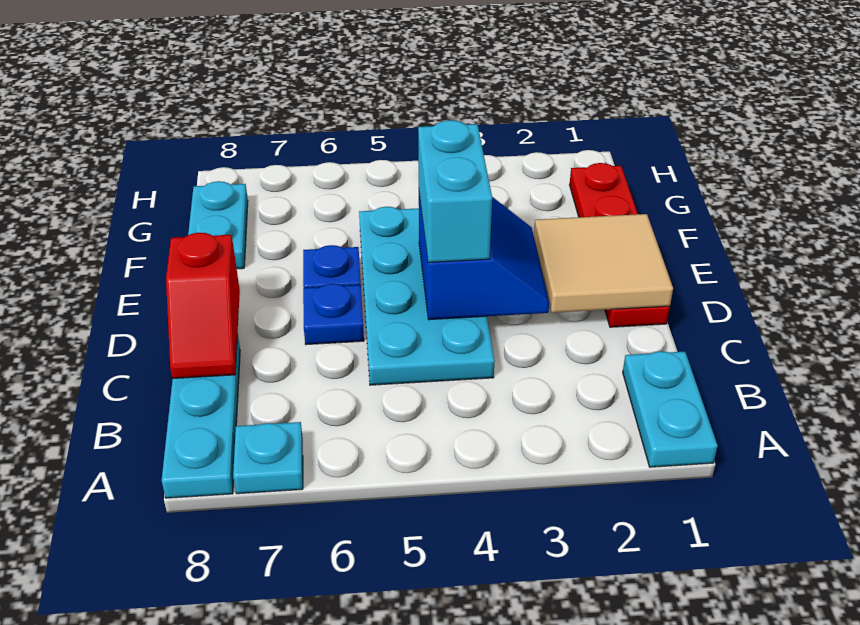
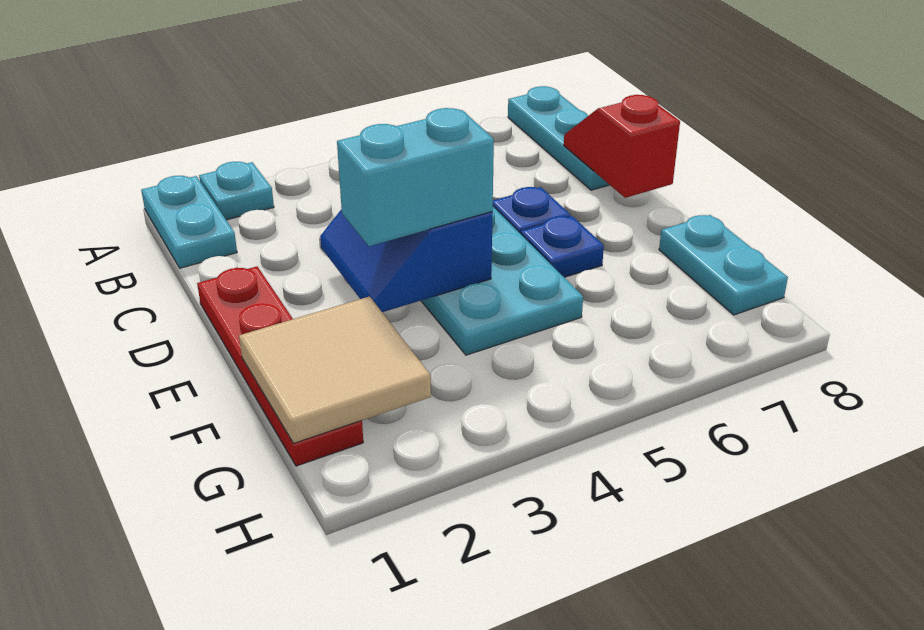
cyan 1x1 plate [233,422,303,494] -> cyan 1x1 plate moved to [199,162,274,220]
tan 2x2 tile [534,214,673,313] -> tan 2x2 tile moved to [239,296,431,443]
cyan 1x2 brick [418,120,492,262] -> cyan 1x2 brick turned to [337,108,494,246]

